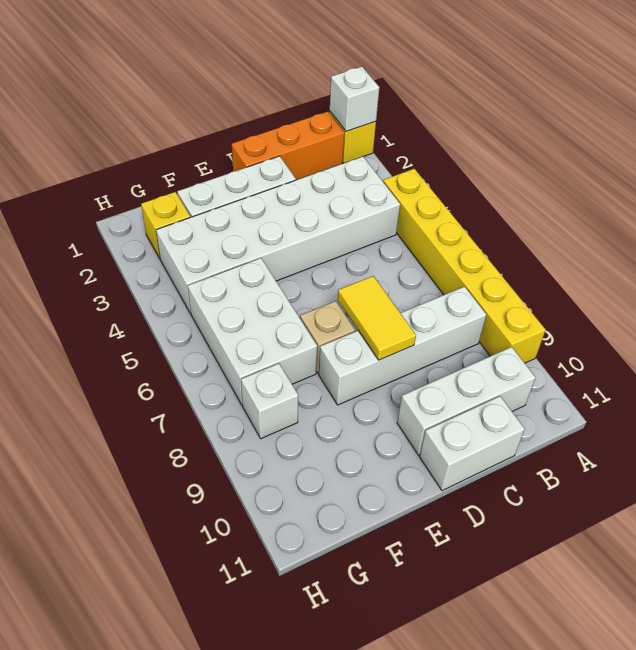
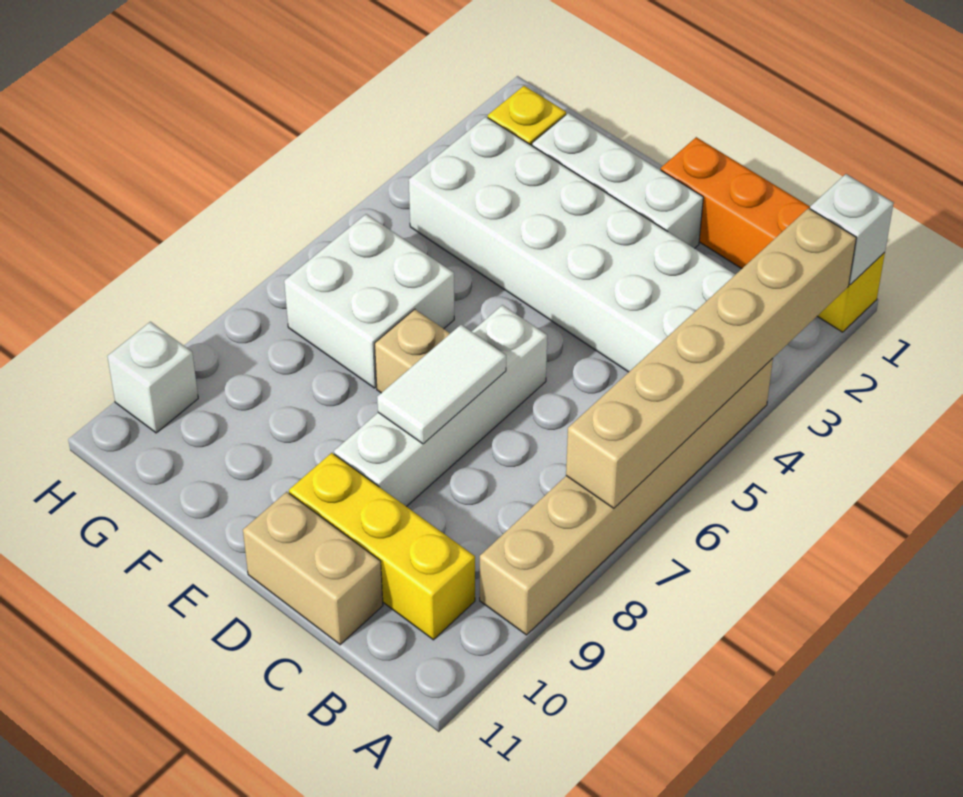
none -> tan 1x6 brick [566,208,856,508]
yellow 1x6 brick [383,169,546,363] -> tan 1x6 brick [480,358,773,635]
white 1x4 brick [319,287,486,405] -> white 1x4 brick turned to [334,305,547,507]
white 1x3 brick [397,347,536,455] -> yellow 1x3 brick [289,453,475,640]
white 1x2 brick [420,396,525,491] -> tan 1x2 brick [243,492,383,645]
yellow 1x2 tile [338,276,416,360] -> white 1x2 tile [377,325,506,444]
white 2x3 brick [188,258,317,405] -> white 2x2 brick [284,214,454,388]
white 1x1 brick [241,363,298,439] -> white 1x1 brick moved to [107,322,198,433]

